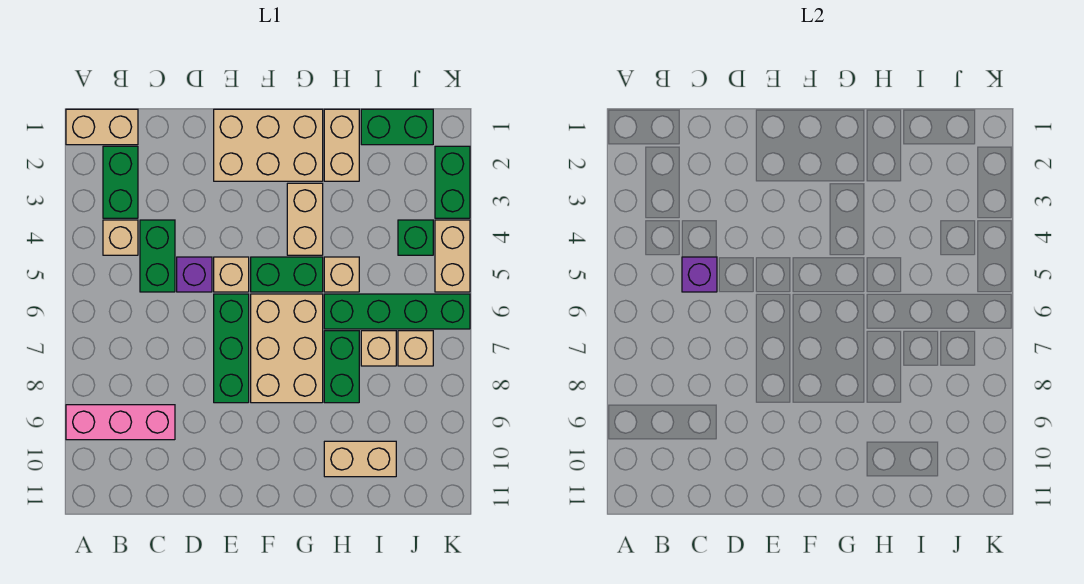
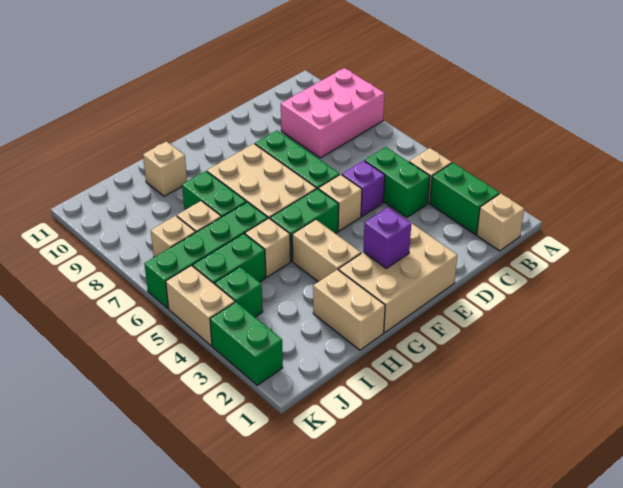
tan 1x2 brick [66,109,138,145] -> tan 1x1 brick [477,193,524,251]
pink 1x3 brick [66,405,175,440] -> pink 2x3 brick [281,68,385,158]
purple 1x1 brick [682,257,717,292] -> purple 1x1 brick moved to [363,207,411,268]
tan 1x2 brick [324,441,396,477] -> tan 1x1 brick [143,141,187,196]
green 1x2 brick [361,109,433,145] -> green 1x2 brick moved to [193,234,266,284]

